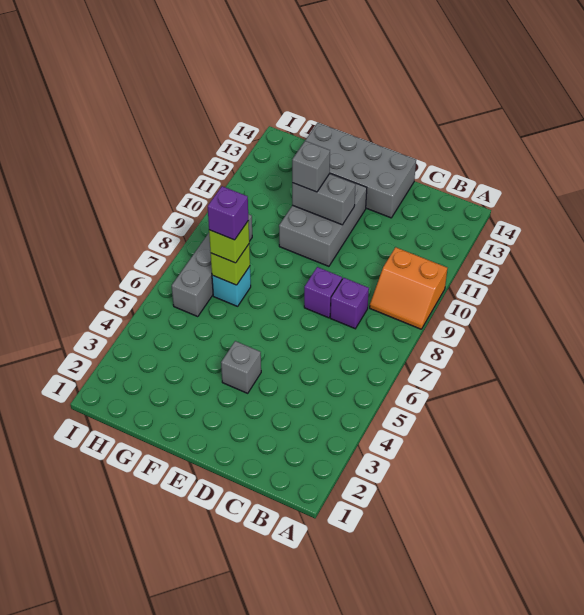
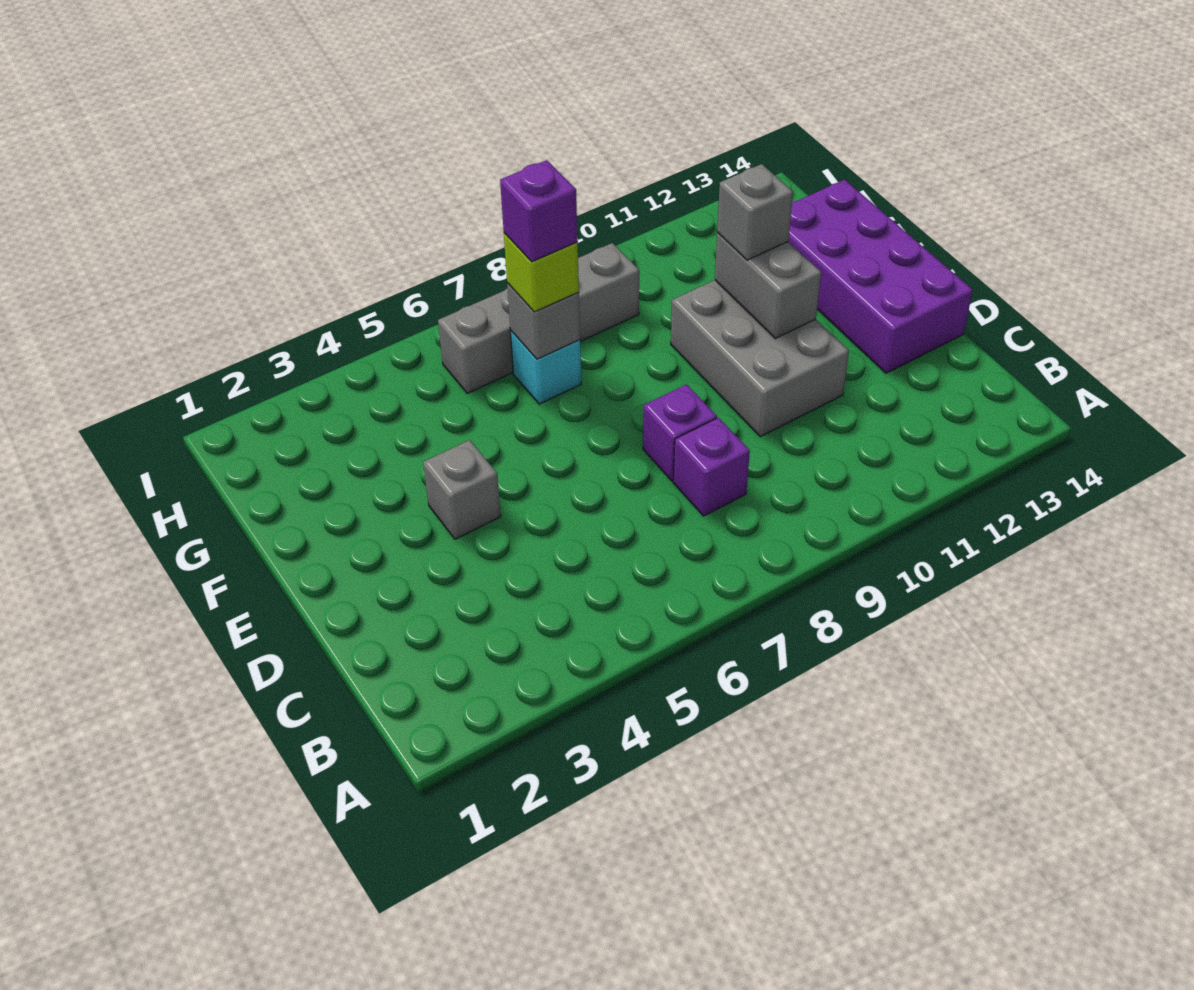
orange 2x2 slope [370,247,447,329] -> none
grey 2x4 brick [305,123,416,218] -> purple 2x4 brick [788,180,973,373]
grey 2x3 brick [279,173,367,266] -> grey 2x3 brick turned to [671,280,849,437]
lime 1x1 brick [211,244,250,285] -> grey 1x1 brick [507,283,580,359]

